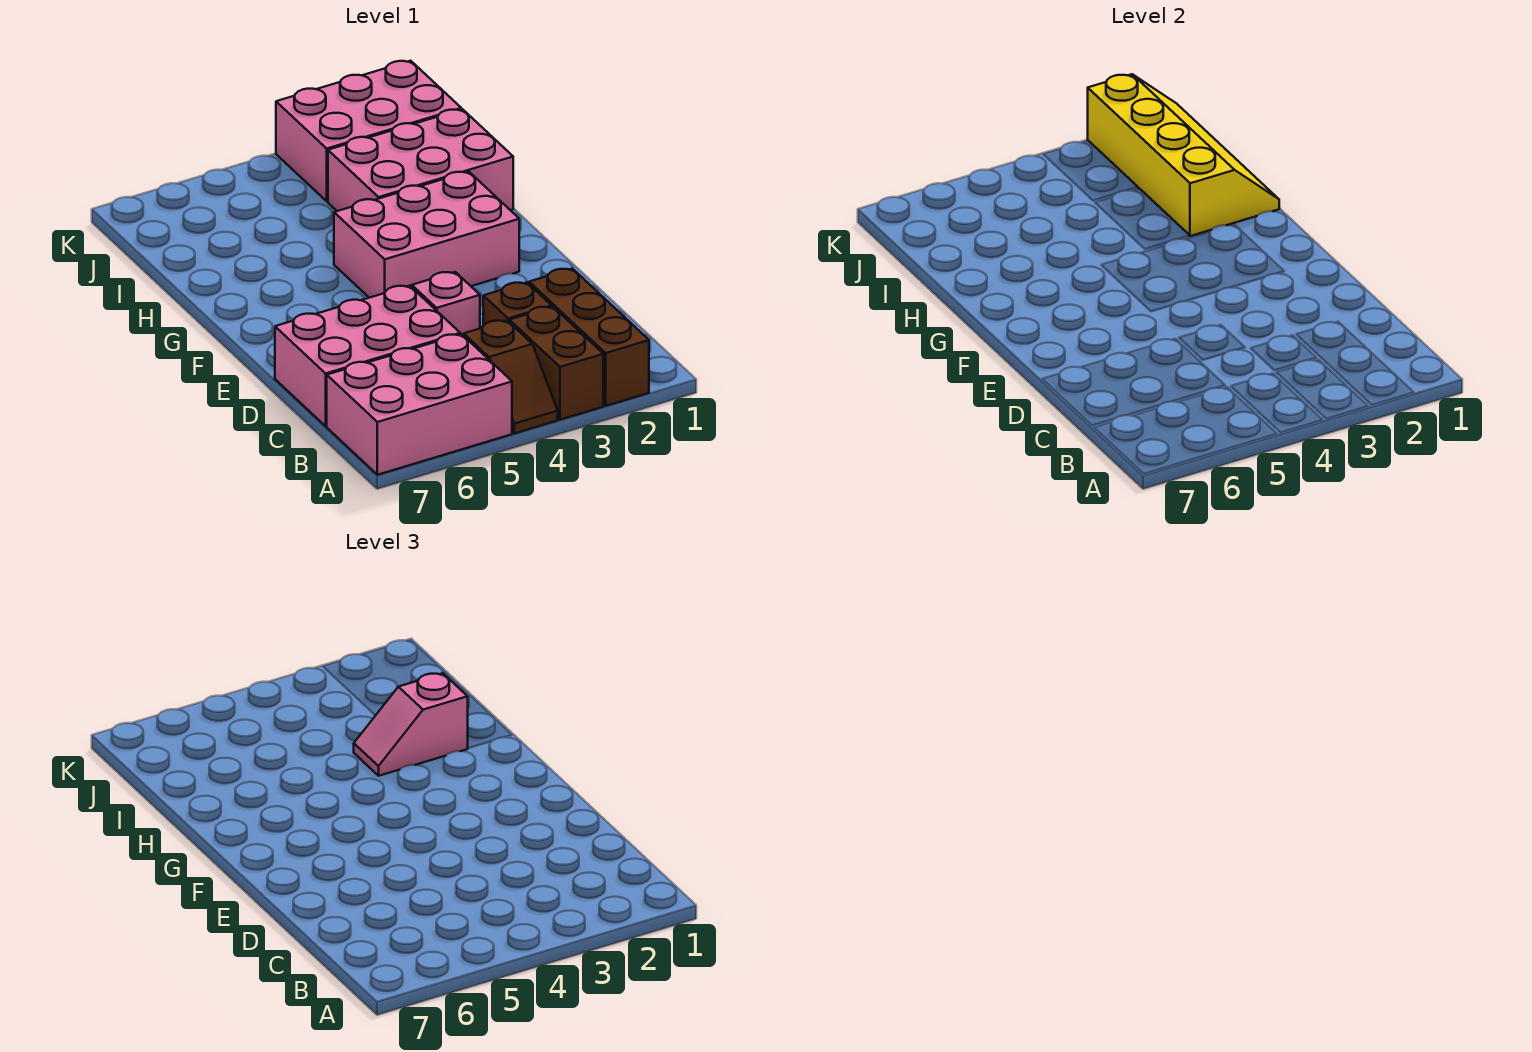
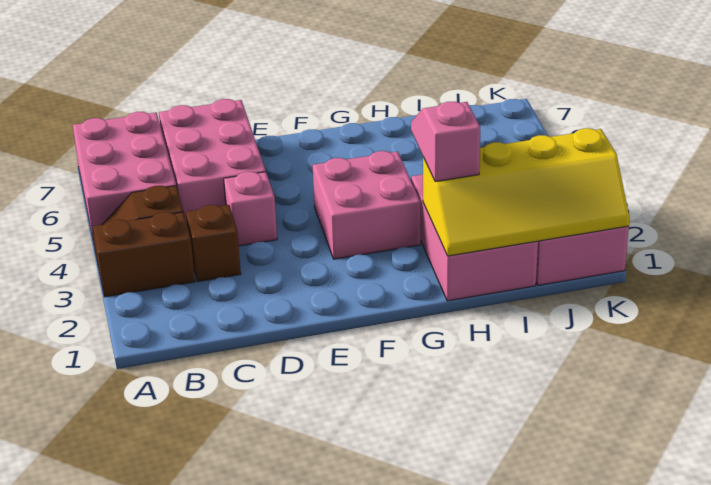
brown 1x3 brick [529,268,649,406] -> none
pink 2x3 brick [334,172,519,298] -> pink 2x2 brick [313,151,420,259]

